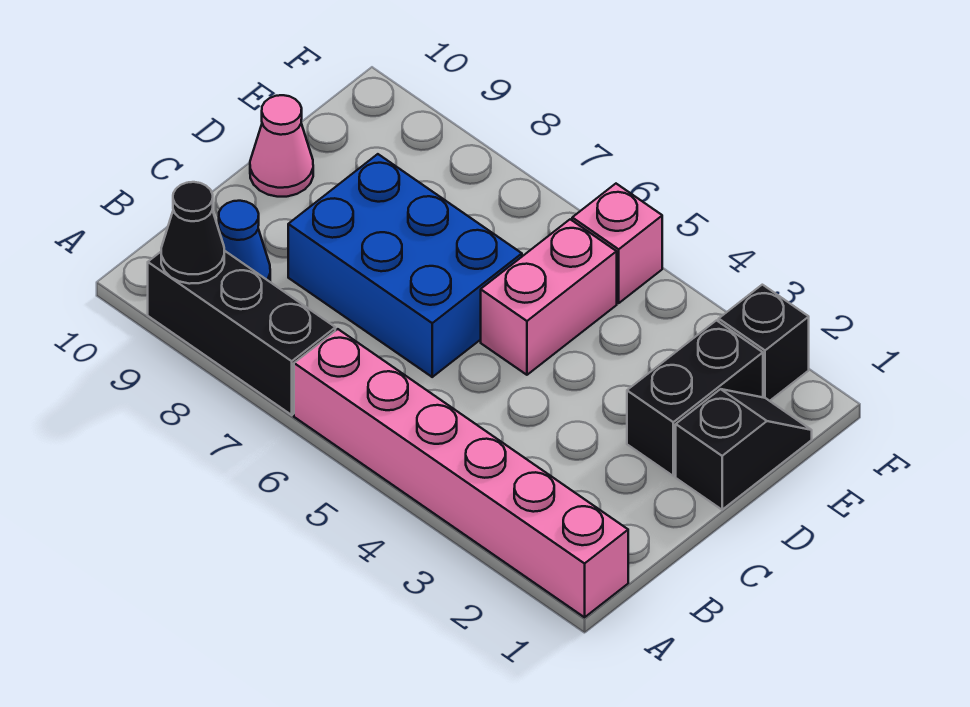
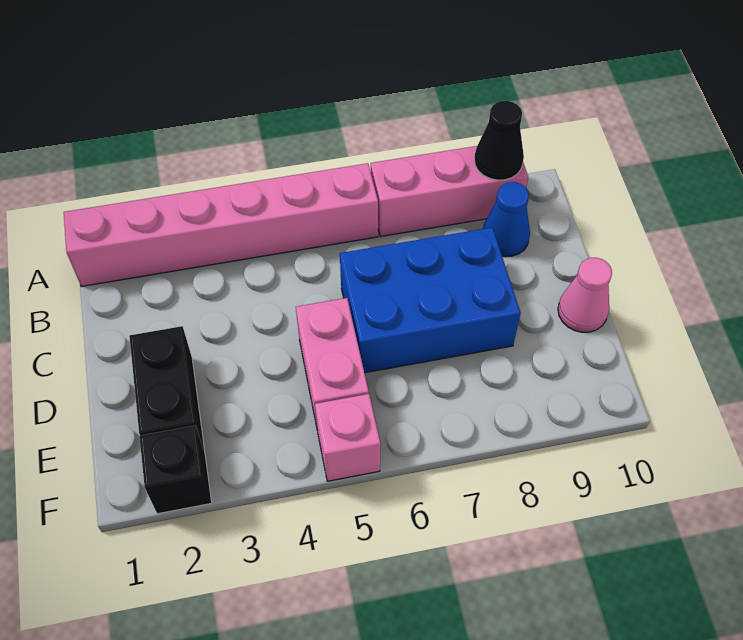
black 1x3 brick [148,251,335,415] -> pink 1x3 brick [371,146,528,237]
black 1x2 slope [676,389,812,510] -> none

